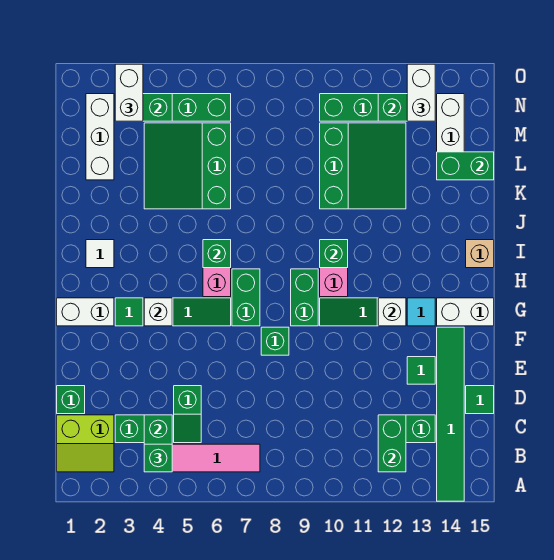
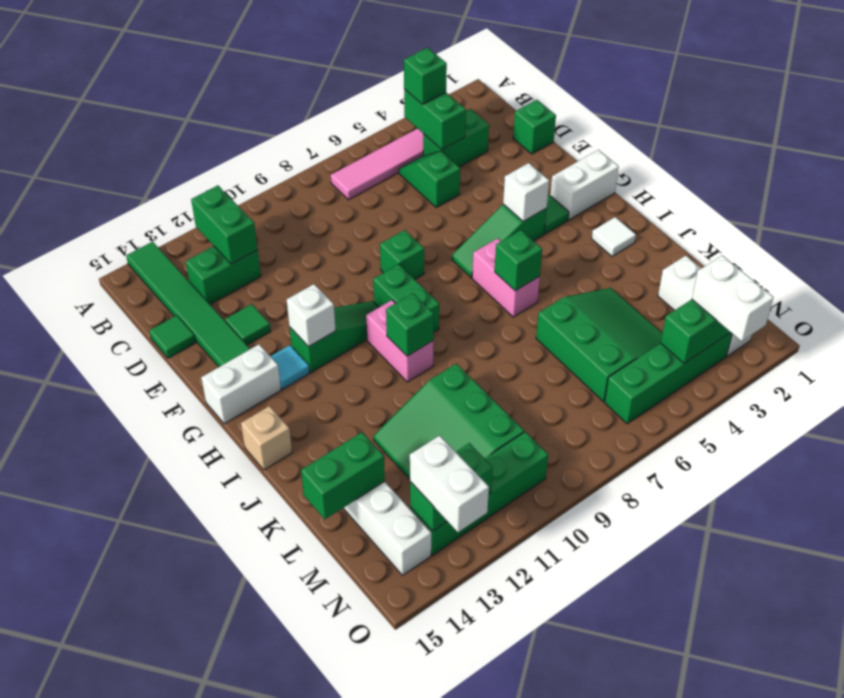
lime 2x2 slope [57,415,114,472] -> none
green 1x2 brick [232,269,260,326] -> none

